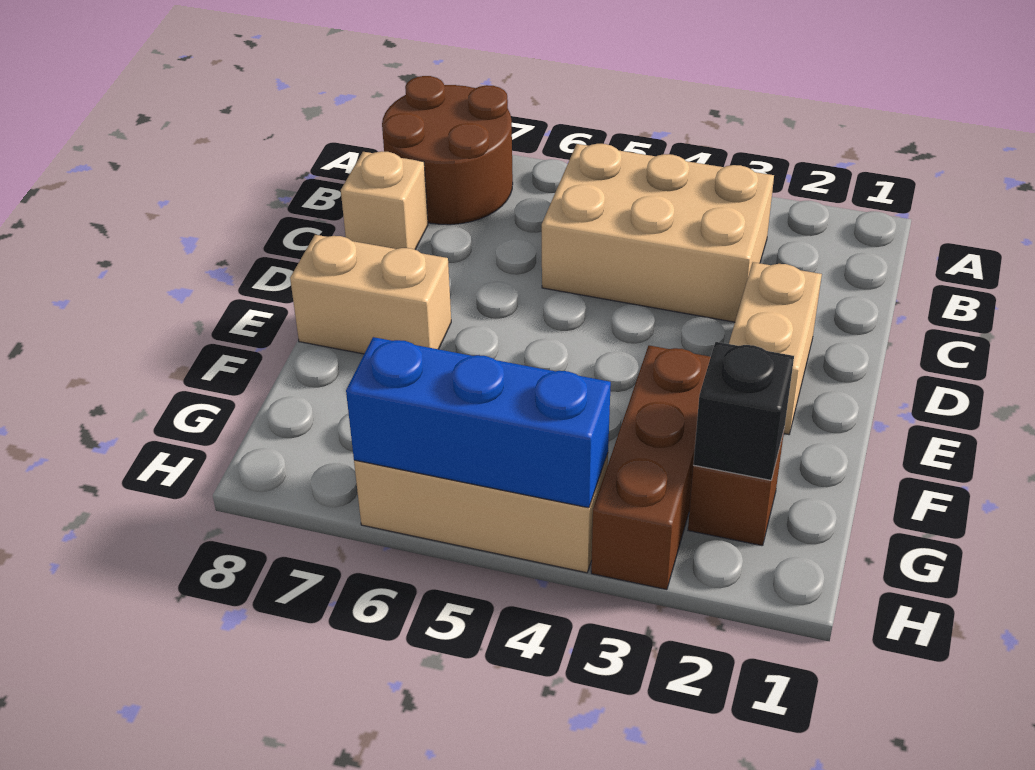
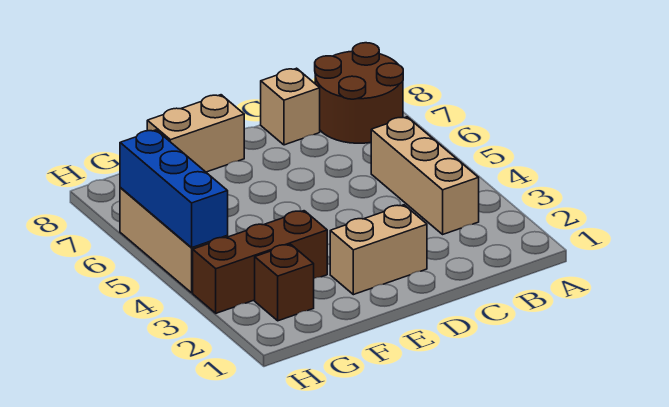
tan 2x3 brick [542,144,774,322] -> tan 1x3 brick [371,117,479,234]
tan 1x2 brick [290,235,451,354] -> tan 1x2 brick turned to [147,95,244,172]
black 1x1 brick [693,342,794,480] -> none

